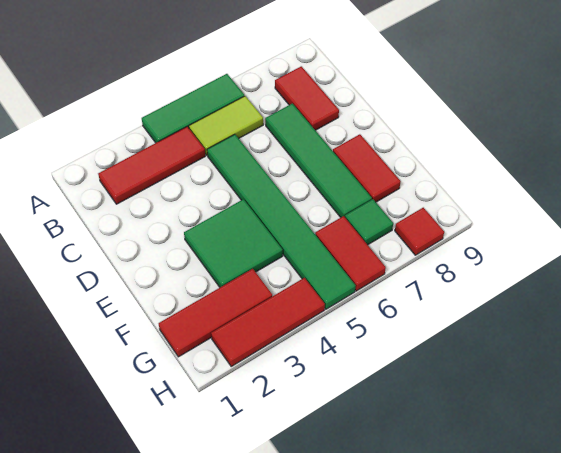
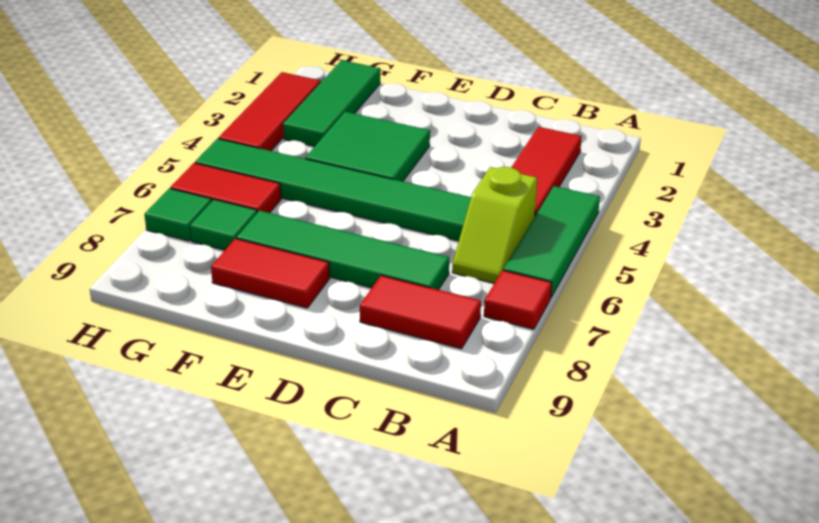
lime 1x2 tile [189,96,263,155] -> lime 1x2 slope [452,167,537,283]
red 1x3 tile [159,269,272,357] -> green 1x3 tile [283,60,380,146]
none -> green 1x1 tile [144,188,212,241]
red 1x1 tile [395,208,444,255] -> red 1x1 tile moved to [484,270,552,329]

